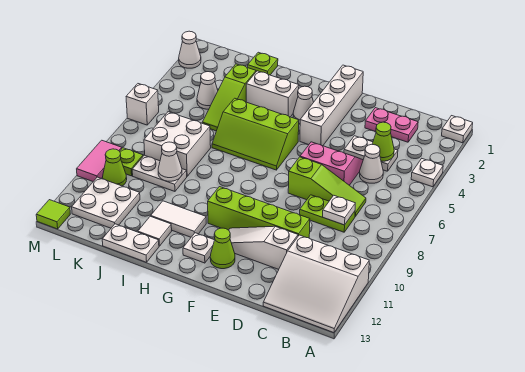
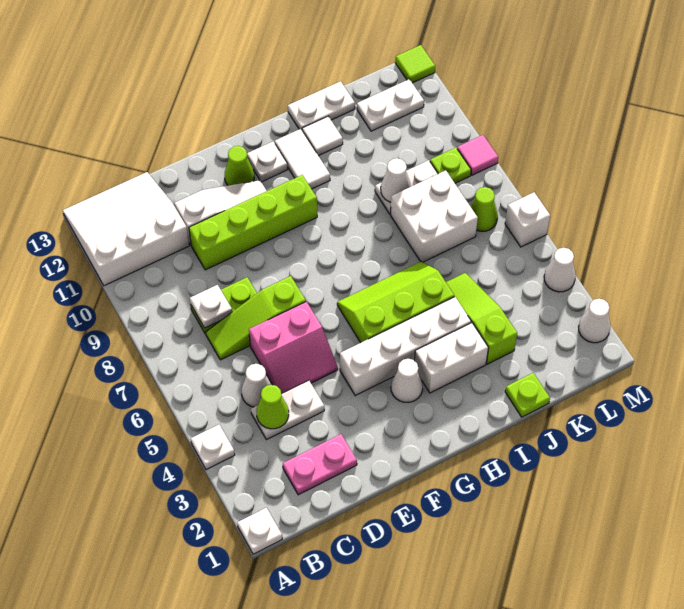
white 1x4 brick [300,65,363,146] -> white 1x4 brick turned to [340,297,471,395]
white 1x2 tile [151,201,206,237] -> white 1x2 tile turned to [275,129,330,189]
white 1x1 cone [197,72,218,109] -> white 1x1 cone moved to [544,248,576,292]
white 2x2 plate [72,177,140,228] -> white 1x2 plate [357,79,424,131]
lime 1x1 cone [103,149,127,186] -> lime 1x1 cone moved to [470,187,498,231]
pink 1x2 tile [77,140,122,181] -> pink 1x1 tile [457,135,498,175]

